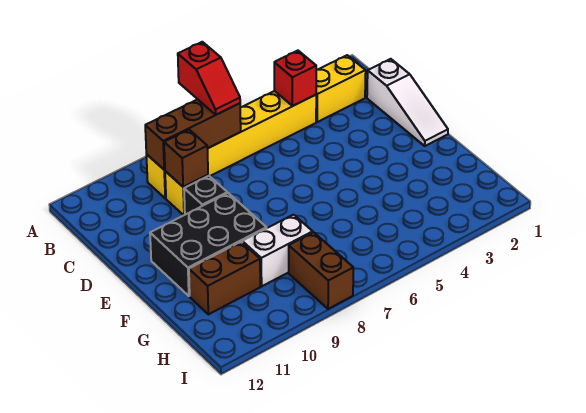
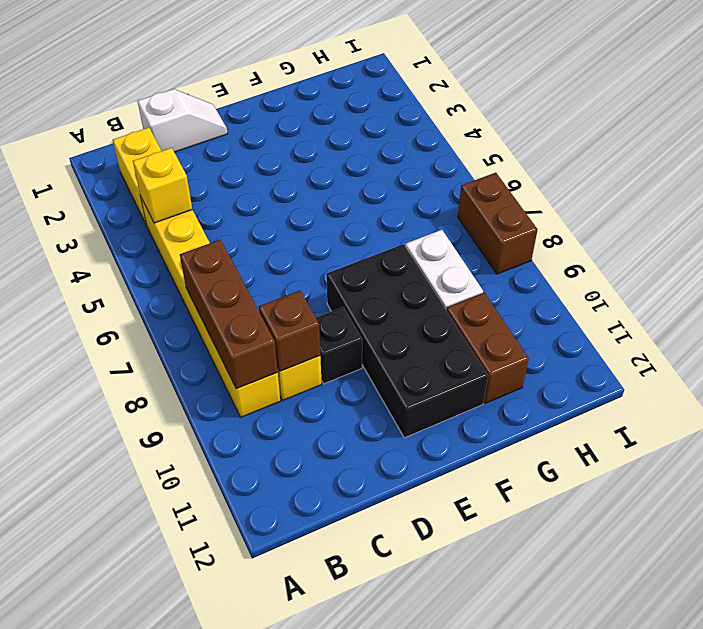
red 1x2 slope [178,42,240,115] -> none
red 1x1 brick [274,51,316,106] -> yellow 1x1 brick [133,148,192,223]
white 1x3 slope [367,59,448,146] -> white 1x2 slope [138,89,228,152]
black 2x3 brick [150,193,267,296] -> black 2x4 brick [327,244,488,438]
brown 1x2 brick [289,232,353,309] -> brown 1x2 brick turned to [458,173,538,274]

